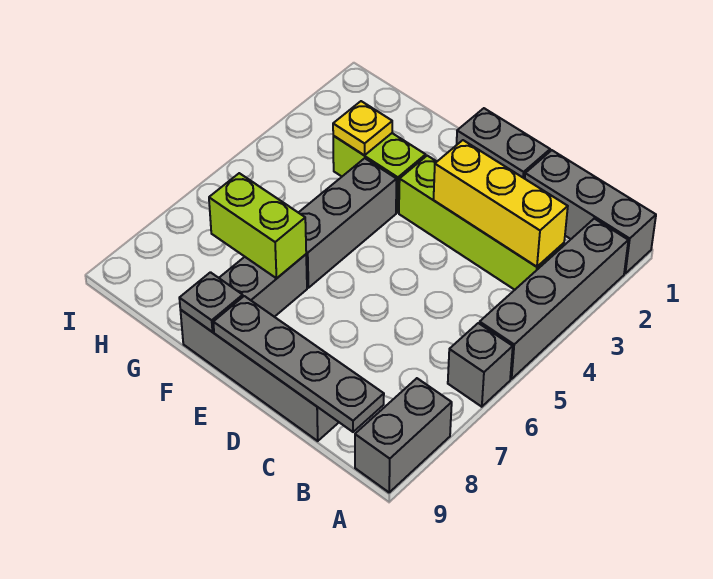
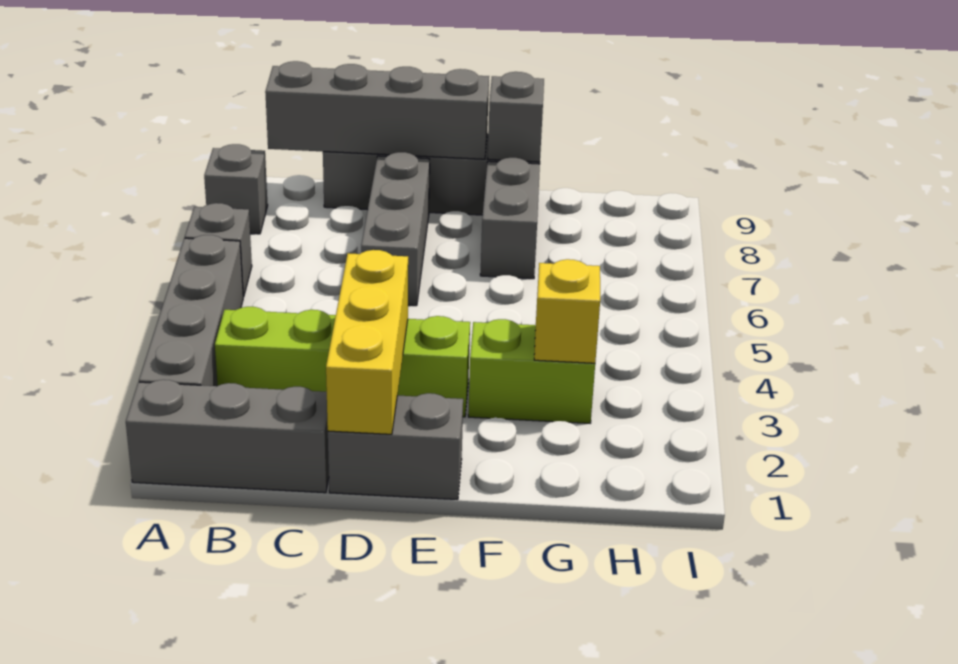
grey 1x2 brick [355,378,452,492] -> grey 1x1 brick [204,144,268,234]
yellow 1x3 brick [434,140,568,267] -> yellow 1x3 brick turned to [326,250,408,434]
grey 1x4 plate [213,296,384,432] -> grey 1x4 brick [265,61,489,159]
grey 1x3 brick [299,158,397,288] -> grey 1x3 brick moved to [361,152,430,306]
lime 1x2 brick [209,173,306,278] -> none
grey 1x1 plate [179,272,243,332] -> grey 1x1 brick [488,72,544,162]
yellow 1x1 plate [333,101,392,155] -> yellow 1x1 brick [534,259,600,363]

